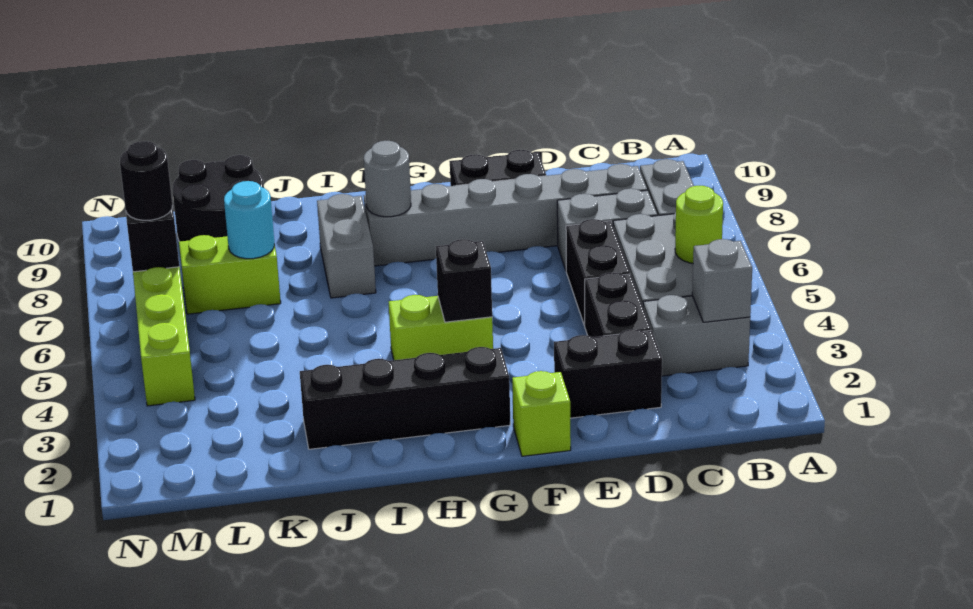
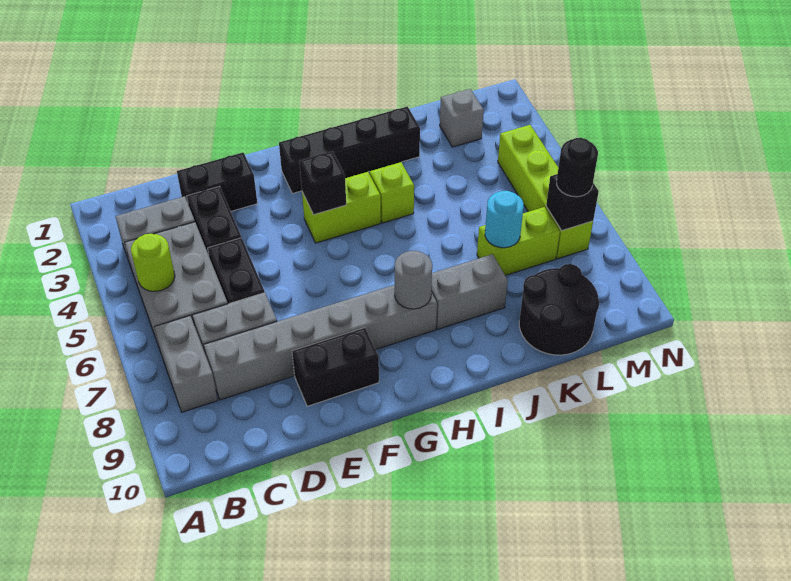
grey 1x1 brick [692,239,752,322] -> grey 1x1 brick moved to [440,89,484,147]
lime 1x1 brick [512,371,571,456] -> lime 1x1 brick moved to [370,162,414,223]
grey 1x2 brick [317,194,376,298] -> grey 1x2 brick turned to [431,254,508,329]

